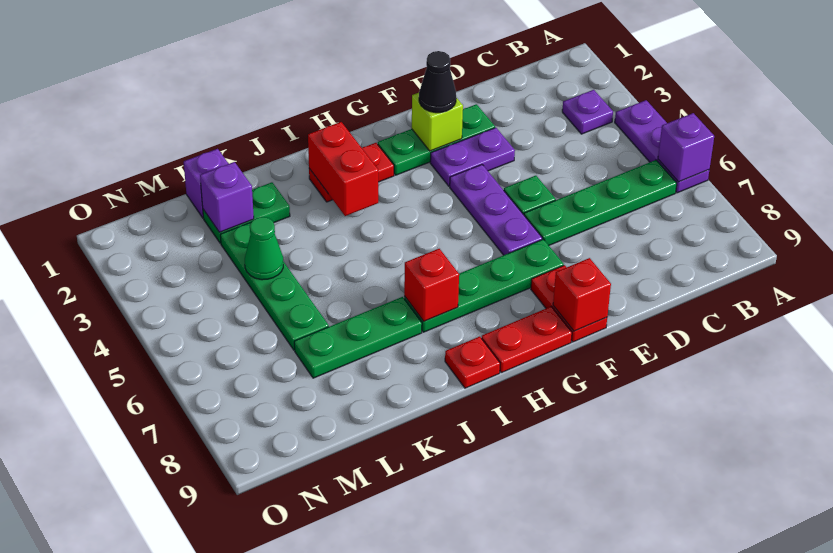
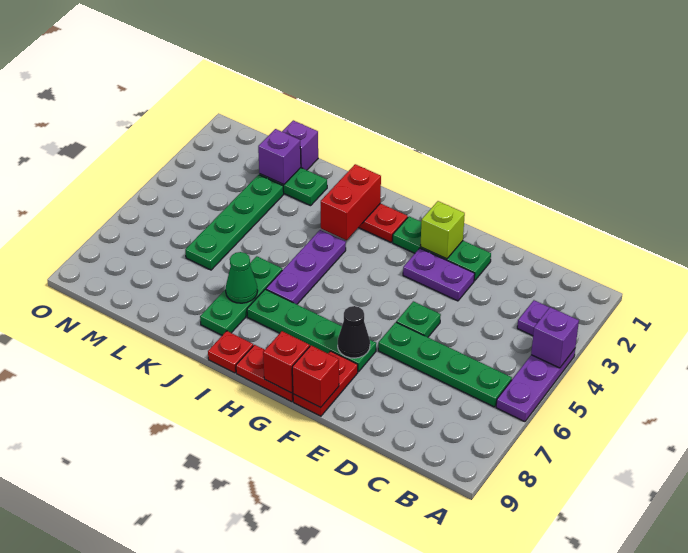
purple 1x1 brick [658,113,714,182] -> purple 1x1 brick moved to [531,307,579,368]
black 1x1 cone [419,51,456,113] -> black 1x1 cone moved to [338,306,370,358]
purple 1x3 plate [450,165,542,255] -> purple 1x3 plate moved to [266,230,346,304]
red 1x1 brick [404,249,459,321] -> red 1x1 brick moved to [263,331,310,393]
green 1x3 plate [294,297,422,378] -> green 1x3 plate turned to [200,256,282,335]
green 1x1 cone [245,217,283,280] -> green 1x1 cone moved to [226,252,258,303]

